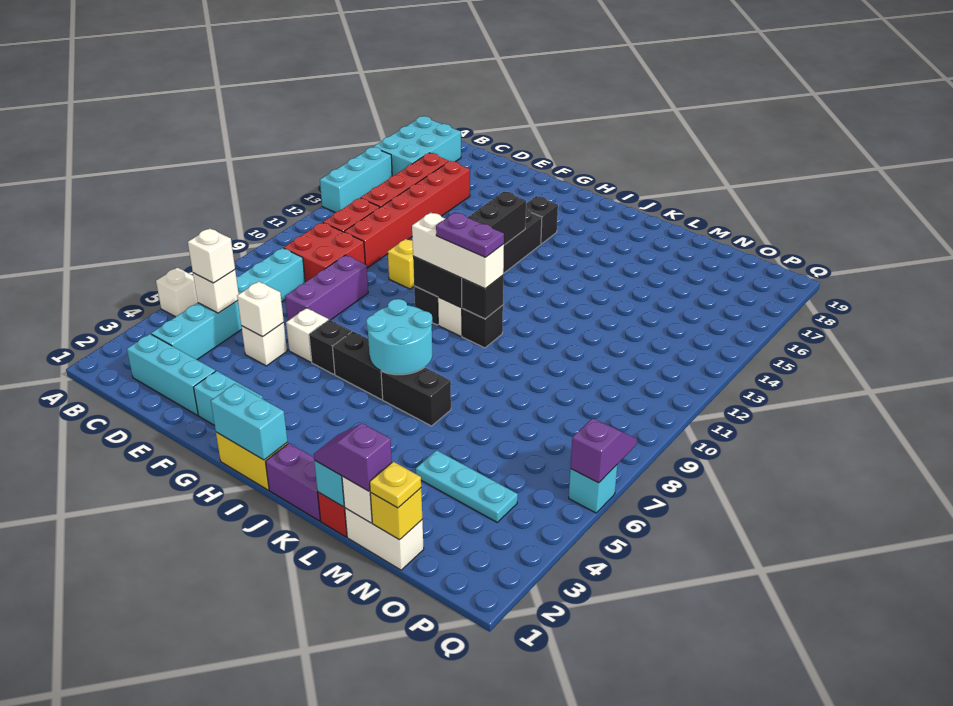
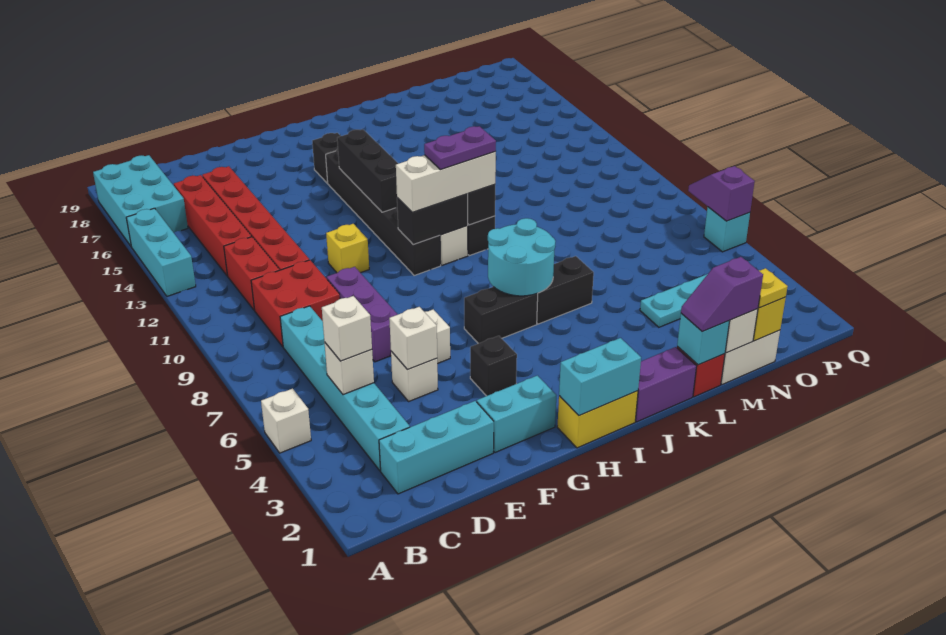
black 1x1 brick [309,320,352,374] -> black 1x1 brick moved to [470,336,517,396]

